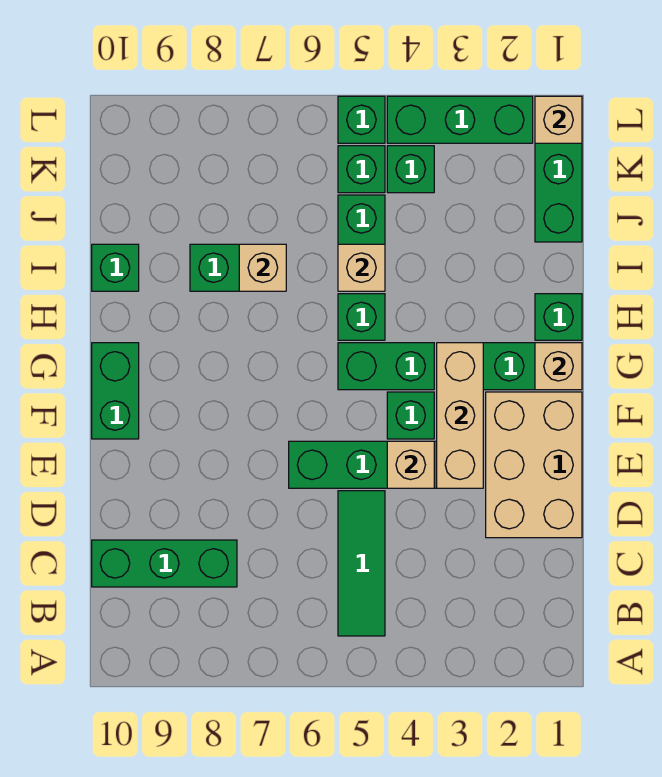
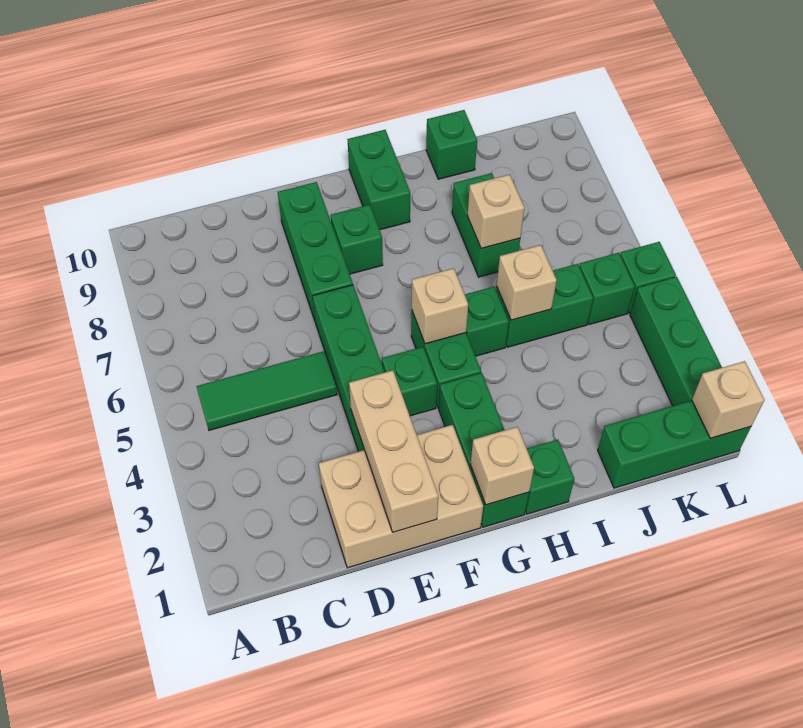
green 1x3 brick [92,540,237,587] -> green 1x3 brick moved to [278,182,353,320]
tan 1x3 brick [437,343,483,488] -> tan 1x3 brick turned to [349,370,438,532]
tan 1x1 brick [387,441,434,488] -> tan 1x1 brick moved to [412,268,468,344]
green 1x2 brick [92,343,139,439] -> green 1x2 brick turned to [347,130,410,230]
green 1x1 brick [387,146,434,193] -> green 1x1 brick moved to [331,205,383,274]

